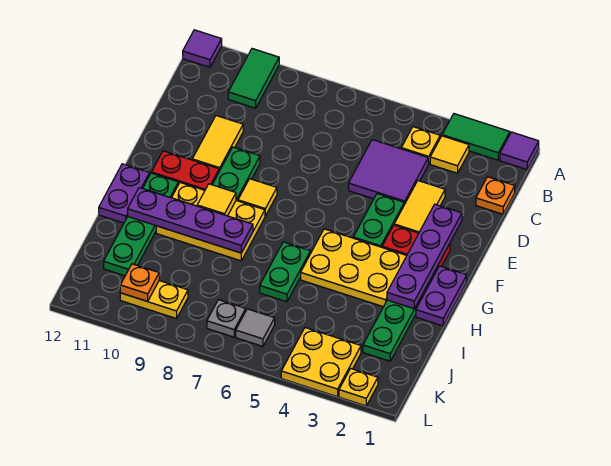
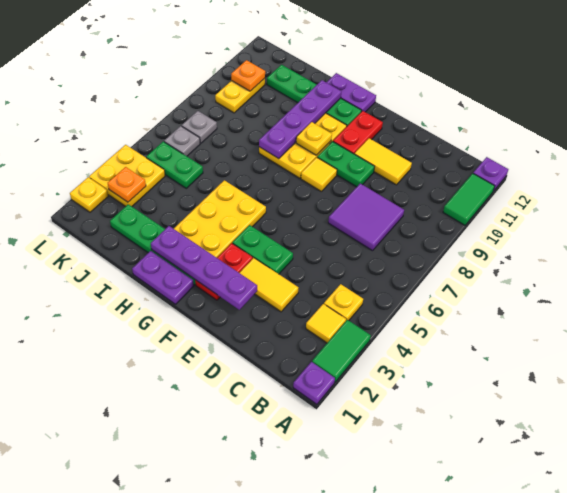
purple 1x1 tile [500,132,539,169] -> purple 1x1 plate [293,362,335,404]
green 1x2 tile [228,49,279,108] -> green 1x2 tile turned to [443,174,495,225]
purple 1x1 tile [183,30,222,67] -> purple 1x1 plate [473,157,508,191]
orange 1x1 plate [476,177,515,214] -> orange 1x1 plate moved to [108,167,146,202]
purple 2x2 tile [349,140,428,204] -> purple 2x2 tile moved to [328,183,404,251]
yellow 1x1 tile [197,184,236,216] -> yellow 1x1 plate [296,122,332,155]
green 1x2 plate [260,242,311,302] -> green 1x2 plate moved to [146,142,203,188]
grey 1x1 tile [236,309,275,346] -> grey 1x1 plate [164,126,200,156]

